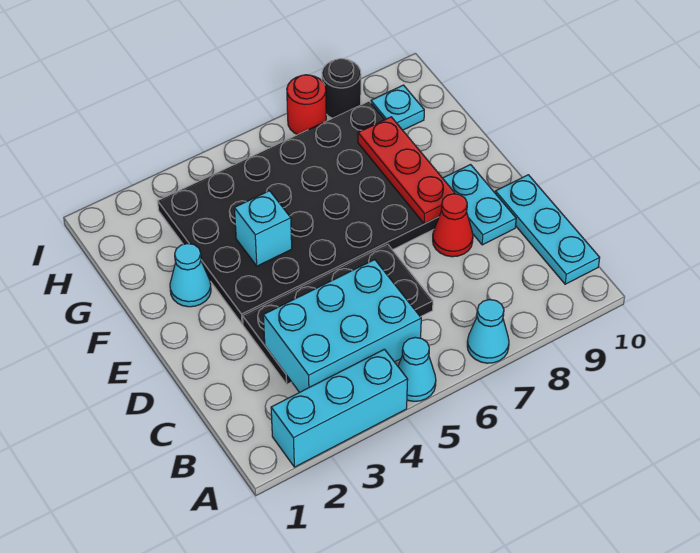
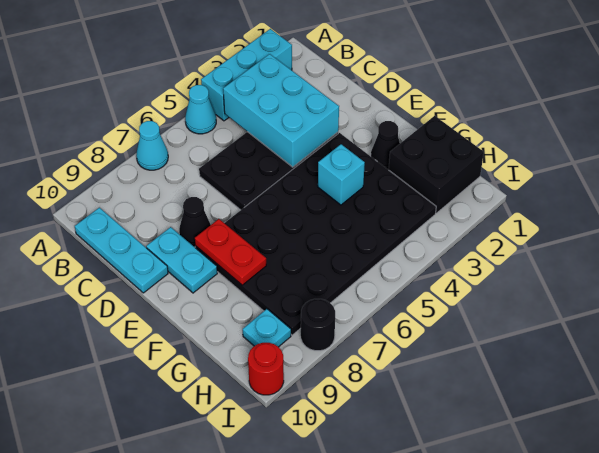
cyan 2x3 brick [263,260,421,392] -> cyan 2x3 brick turned to [223,54,339,167]
red 1x1 cone [433,194,473,257] -> black 1x1 cone [179,197,211,247]
red 1x3 plate [358,117,455,224] -> red 1x2 plate [195,219,266,285]
cyan 1x1 cone [170,243,211,307] -> black 1x1 cone [371,121,400,170]
none -> black 2x2 brick [389,116,484,213]
red 1x1 round brick [287,75,326,135] -> red 1x1 round brick moved to [248,343,284,395]

